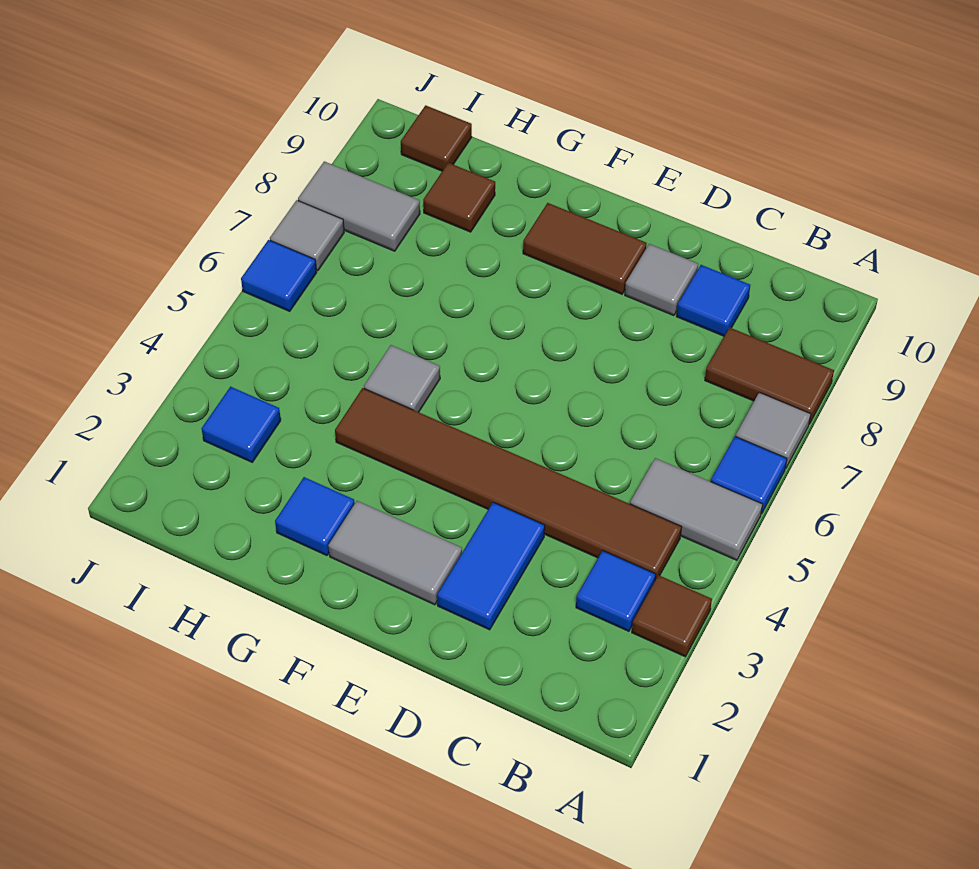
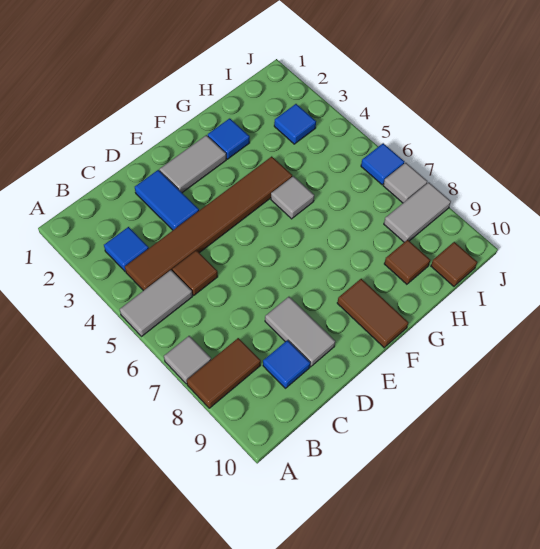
brown 1x1 tile [632,575,712,657] -> brown 1x1 tile moved to [172,250,218,295]
blue 1x1 tile [711,436,787,514] -> none
grey 1x1 tile [625,244,698,316] -> grey 1x2 tile [265,297,335,367]
brown 1x2 tile [523,203,647,294] -> brown 1x2 tile turned to [337,279,408,348]

